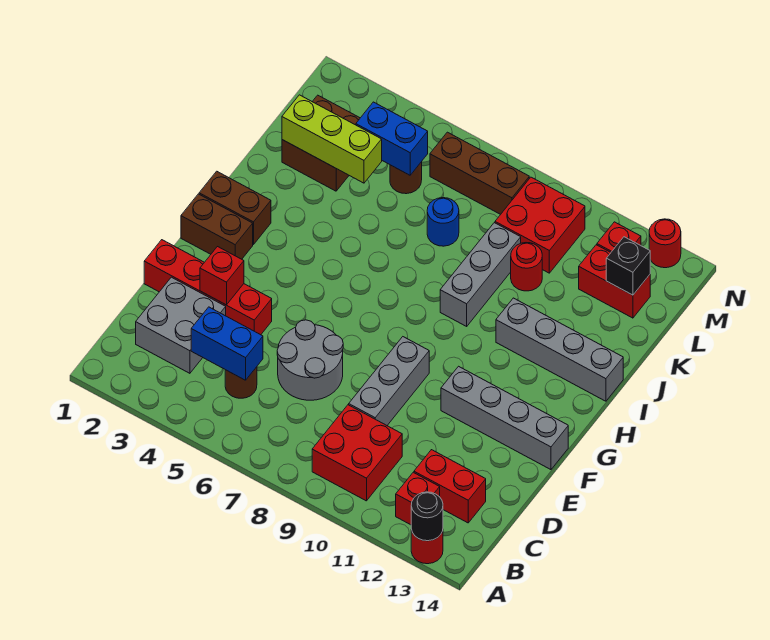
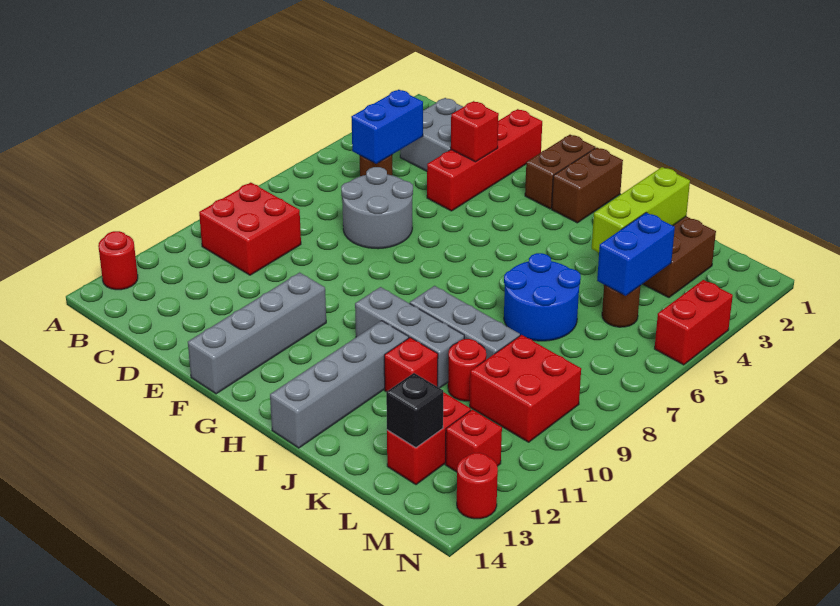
black 1x1 round brick [411,492,443,541] -> none
red 1x1 brick [396,472,440,525] -> red 1x1 brick moved to [384,337,438,392]
red 1x2 brick [414,450,486,523] -> red 1x2 brick moved to [655,280,733,365]
grey 1x3 brick [349,337,429,425] -> grey 1x3 brick moved to [355,287,464,388]
blue 1x1 round brick [427,198,459,246] -> blue 2x2 round brick [504,253,581,341]
brown 1x3 brick [430,132,529,215] -> none

